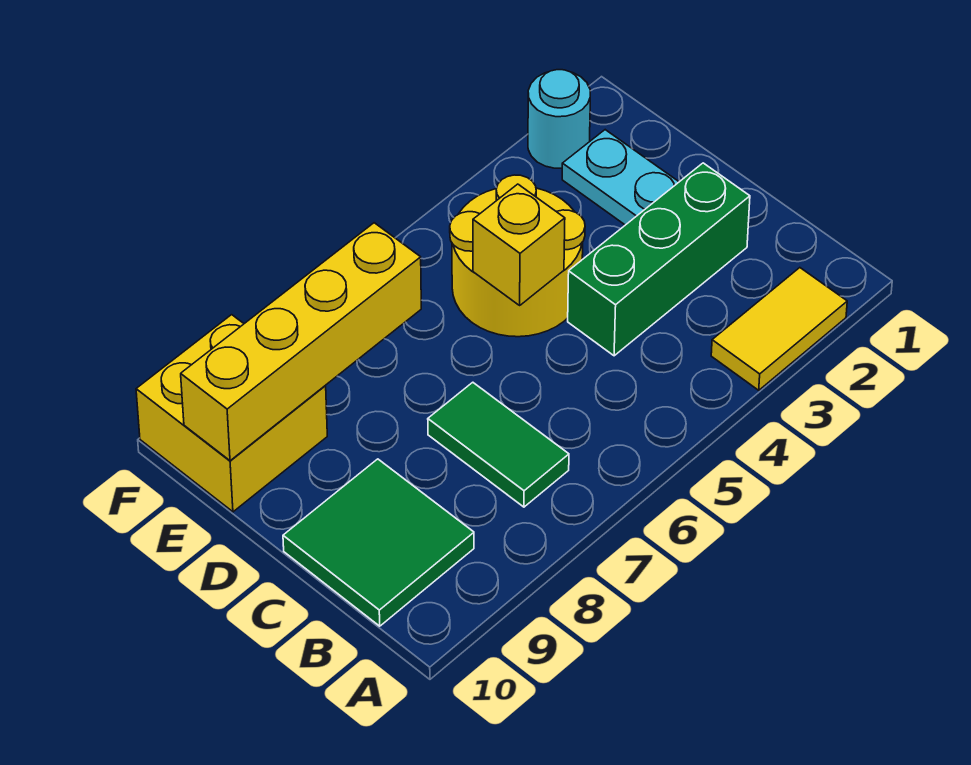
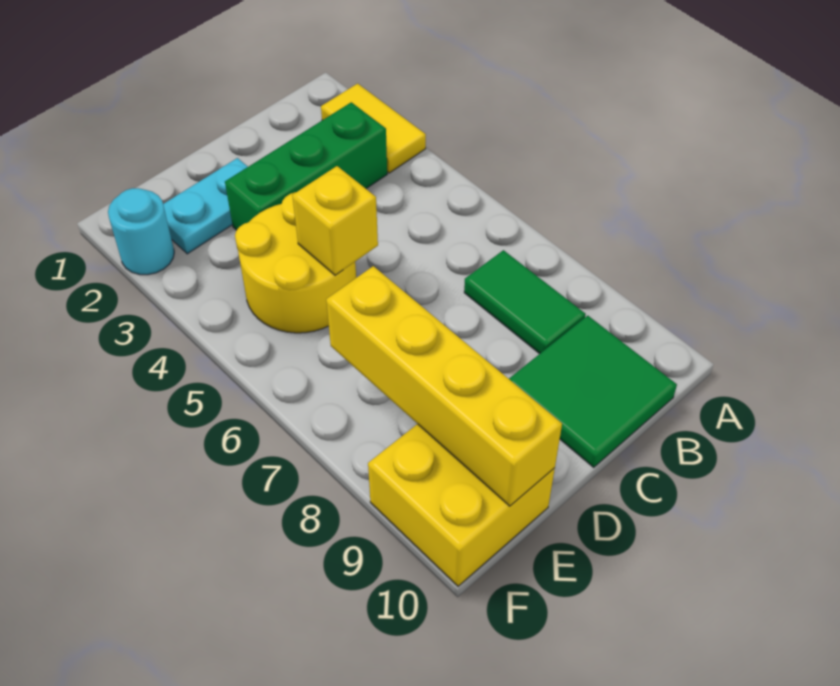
green 1x2 tile [428,382,569,507] -> green 1x2 tile turned to [464,250,586,354]
green 1x3 brick [568,163,750,356] -> green 1x3 brick turned to [225,102,387,230]

